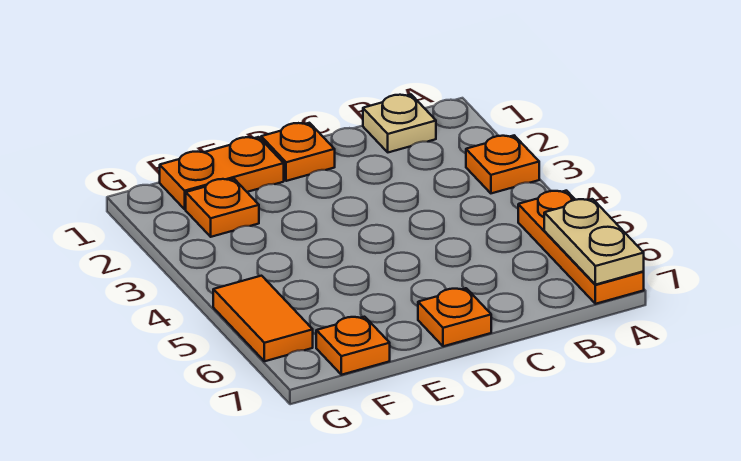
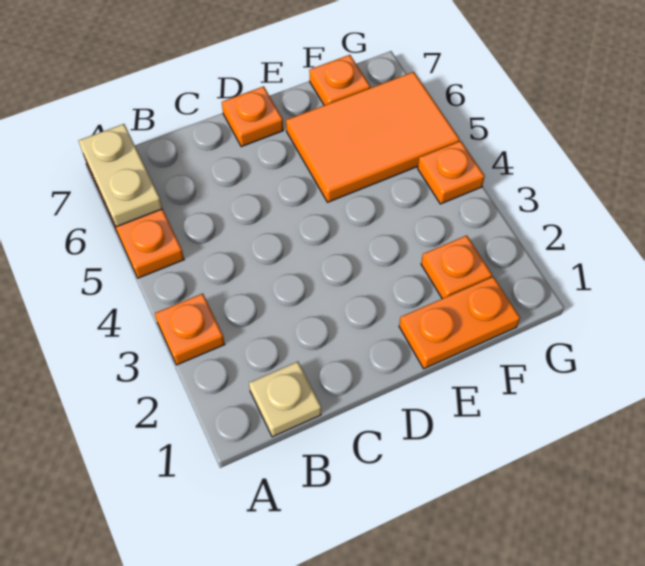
orange 1x1 plate [261,123,335,181] -> orange 1x1 plate moved to [418,141,485,204]
orange 1x2 tile [213,276,313,361] -> orange 2x3 tile [286,72,460,202]

